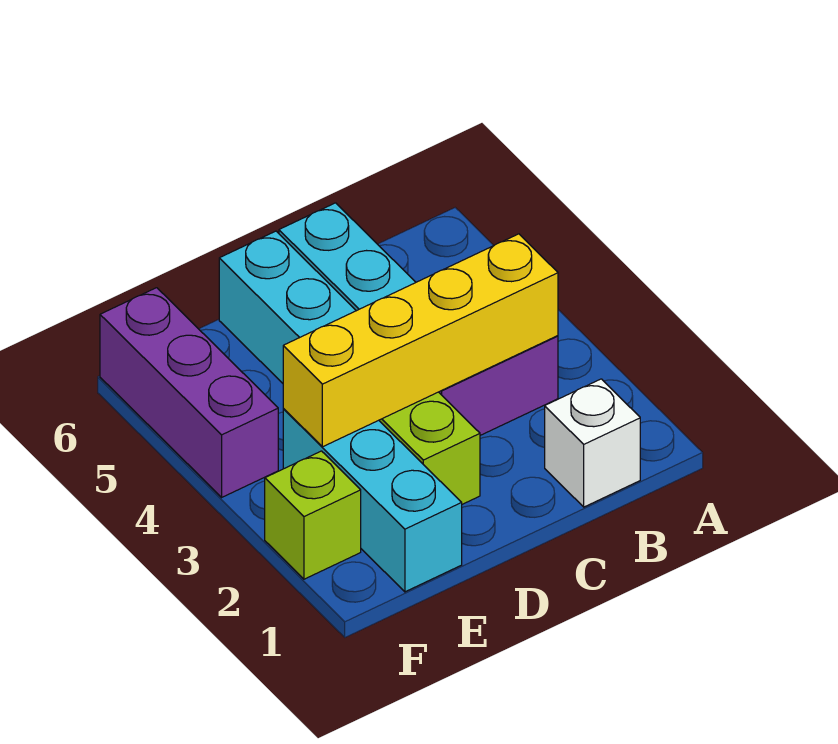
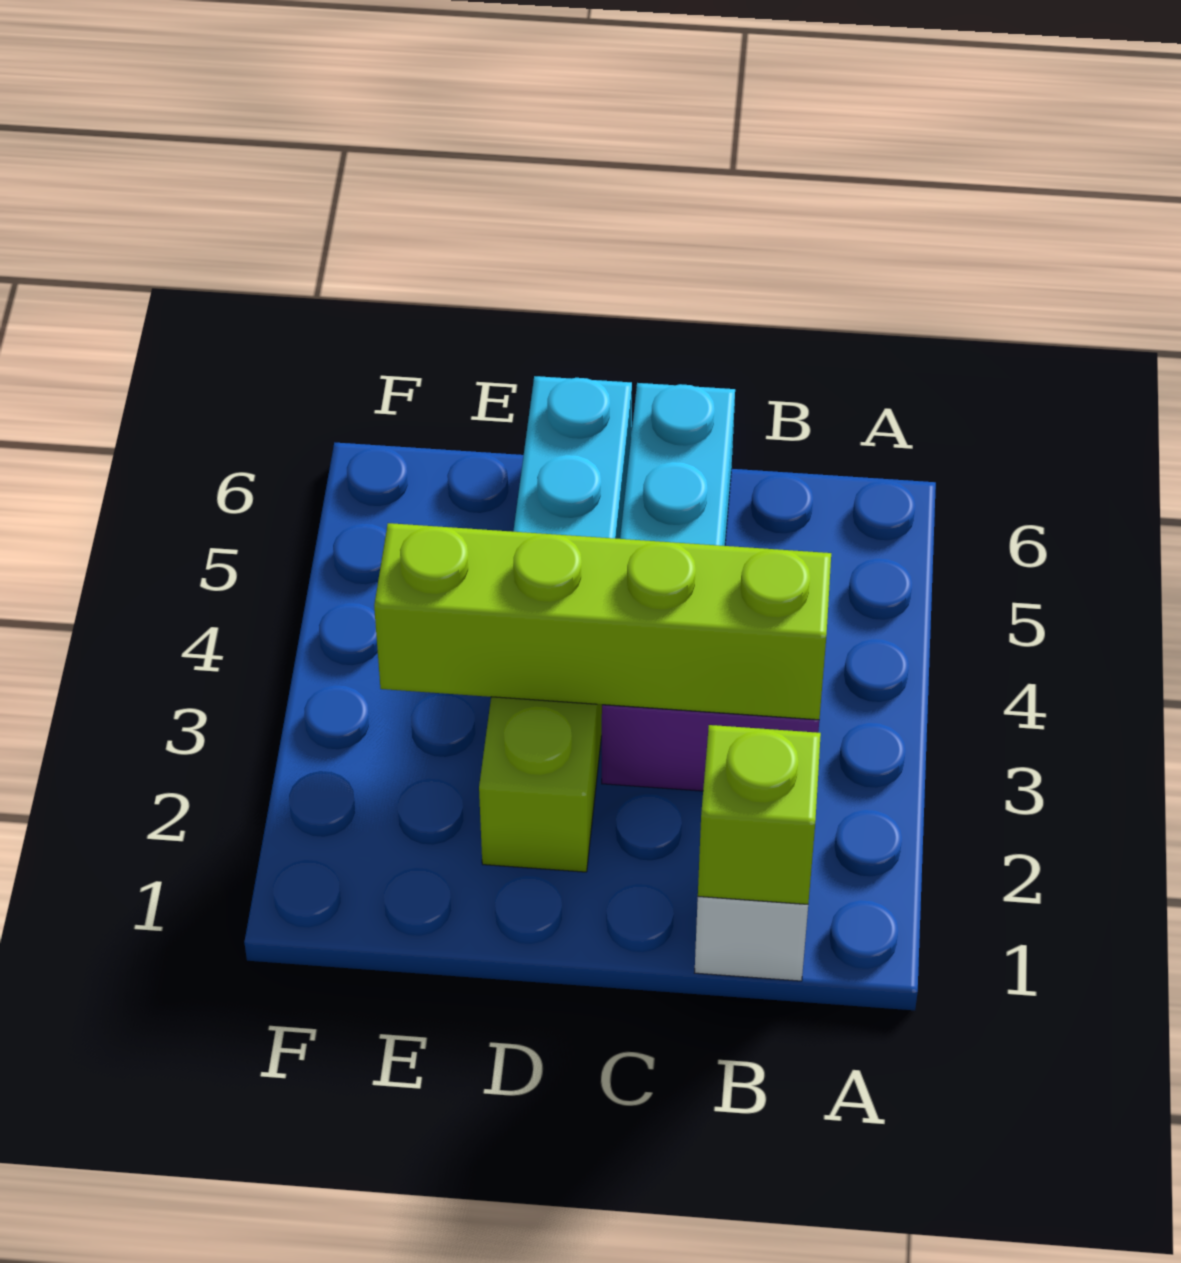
yellow 1x4 brick [283,234,558,447] -> lime 1x4 brick [374,523,831,720]
cyan 1x3 brick [283,409,462,592] -> none
lime 1x1 brick [265,451,361,579] -> lime 1x1 brick moved to [698,725,821,904]
purple 1x3 brick [100,288,278,497] -> none

